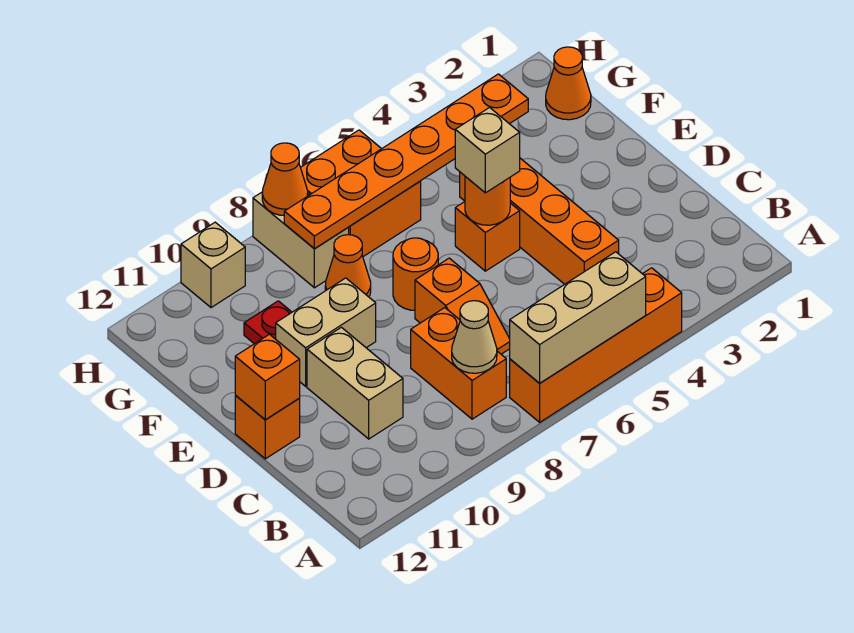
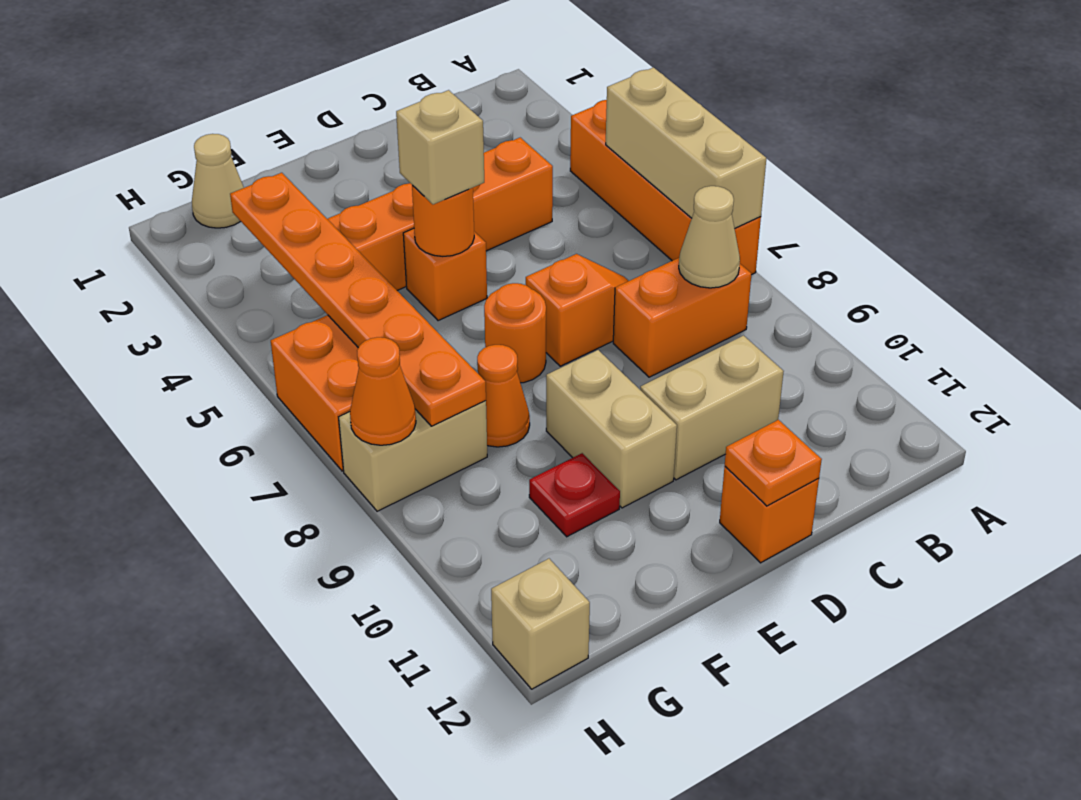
orange 1x1 brick [235,334,300,420] -> orange 1x1 plate [725,420,822,506]
orange 1x1 cone [546,47,591,120] -> tan 1x1 cone [192,134,244,228]
tan 1x1 brick [181,222,245,308] -> tan 1x1 brick moved to [491,559,590,689]

